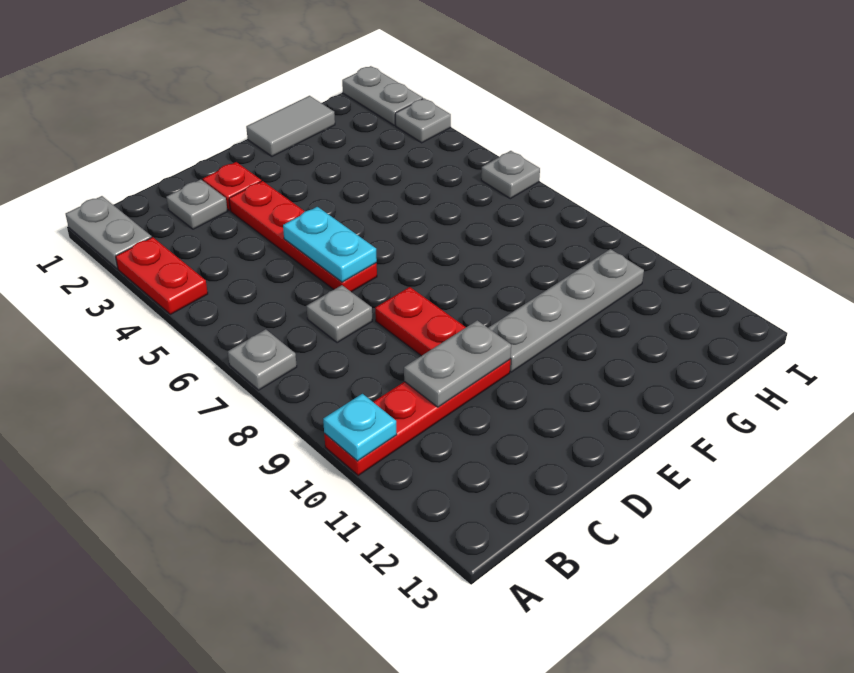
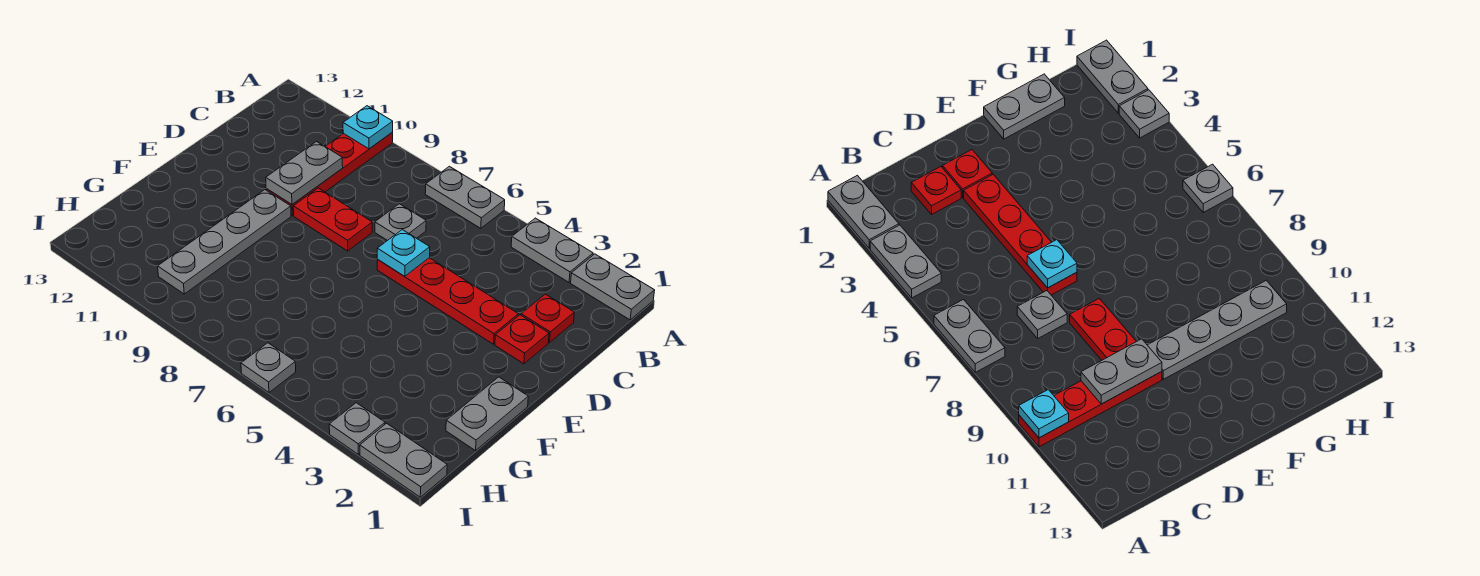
red 1x2 plate [116,237,208,314] -> grey 1x2 plate [511,218,593,282]
grey 1x1 plate [228,329,297,390] -> grey 1x2 plate [425,166,505,228]
grey 1x1 plate [166,179,228,229] -> red 1x1 plate [521,294,574,343]
cyan 1x2 plate [283,207,377,282] -> cyan 1x1 plate [377,230,430,276]
grey 1x2 tile [246,96,335,156] -> grey 1x2 plate [446,377,528,451]

